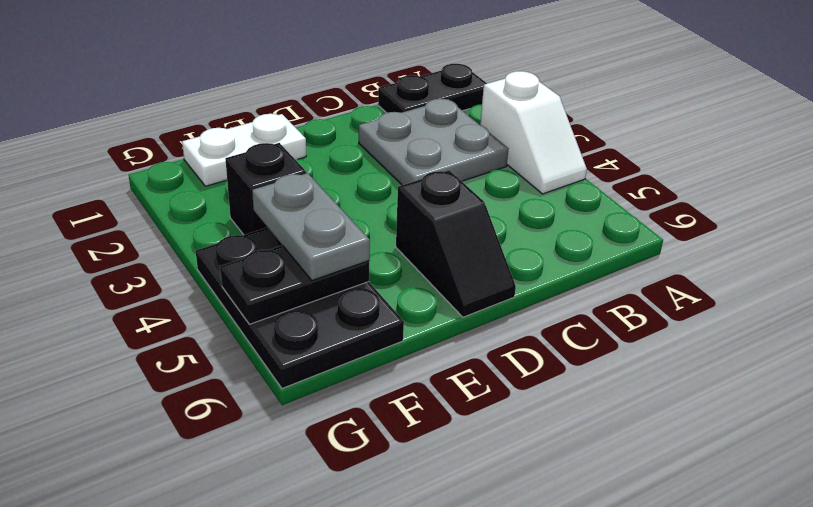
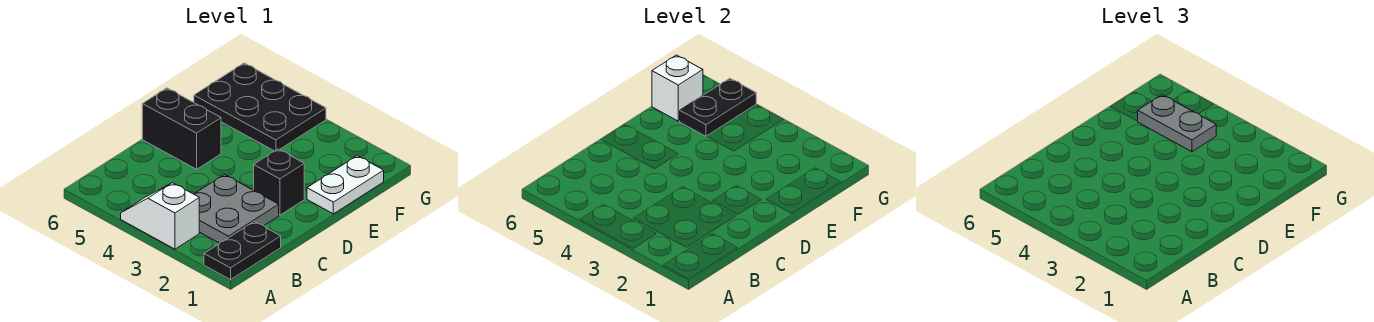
black 1x2 slope [396,170,516,317] -> black 1x2 brick [142,88,221,169]
black 1x1 brick [225,143,306,235] -> black 1x1 brick moved to [254,149,304,215]
none -> white 1x1 brick [652,55,703,121]

